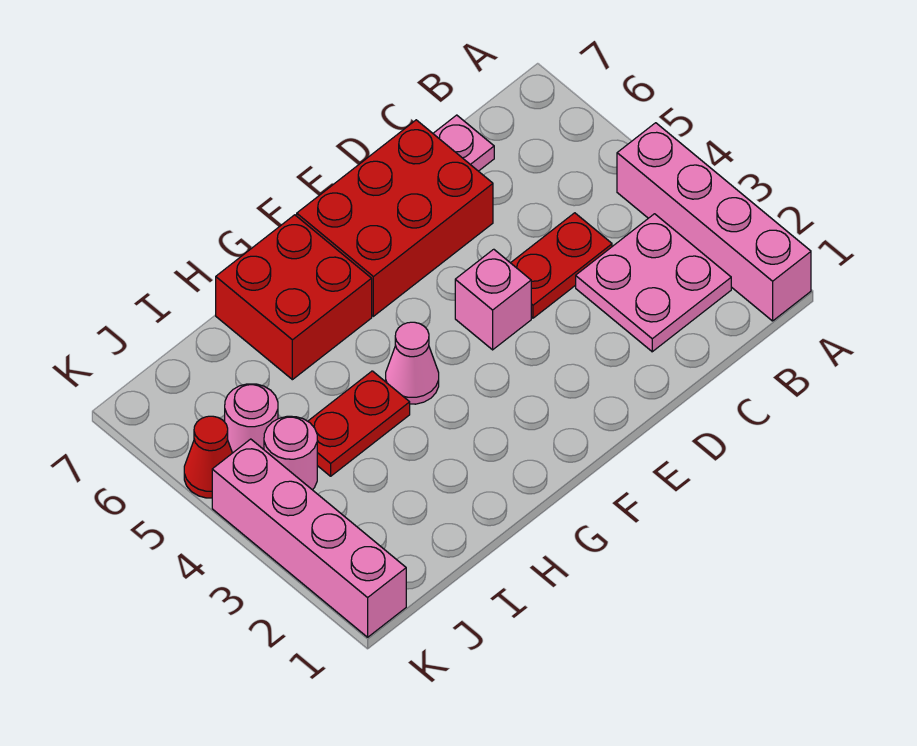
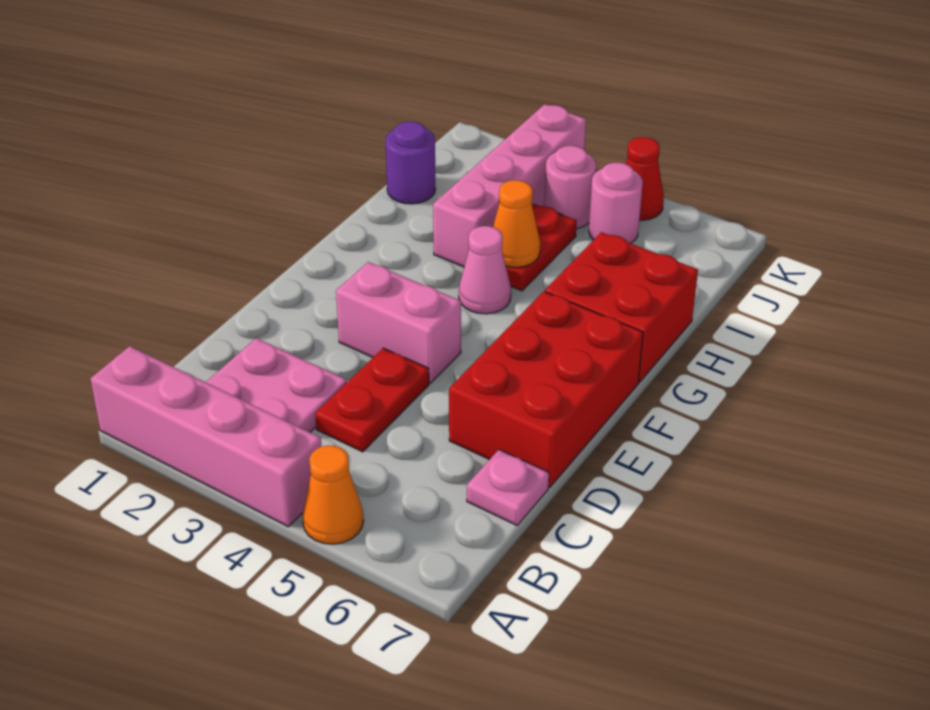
none -> orange 1x1 cone [302,445,364,544]
pink 1x1 brick [455,249,531,350] -> pink 1x2 brick [336,262,461,383]
none -> orange 1x1 cone [493,180,540,268]
none -> purple 1x1 round brick [386,122,435,204]
pink 1x4 brick [212,439,406,637] -> pink 1x4 brick turned to [433,104,586,267]

